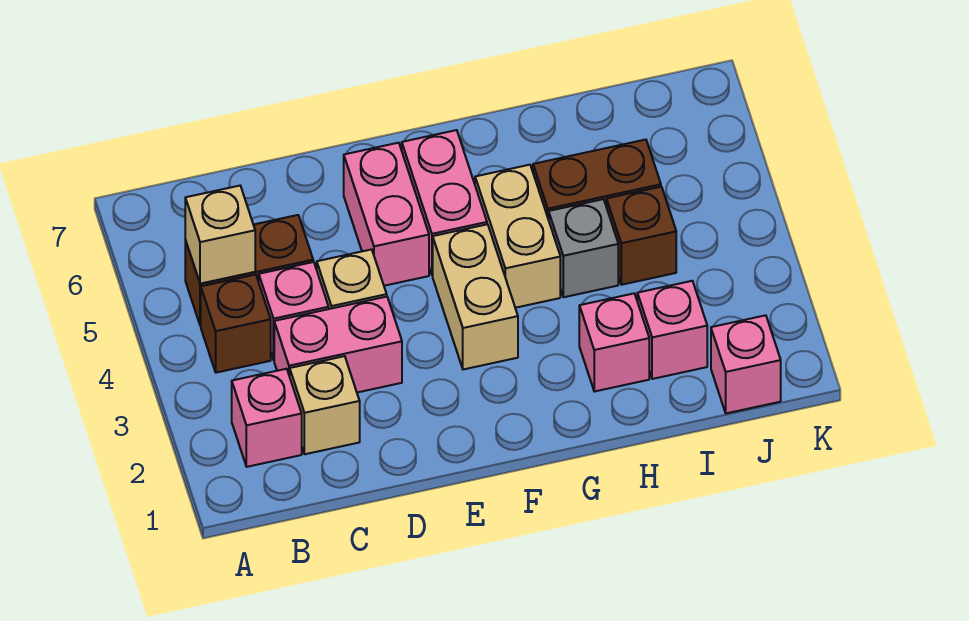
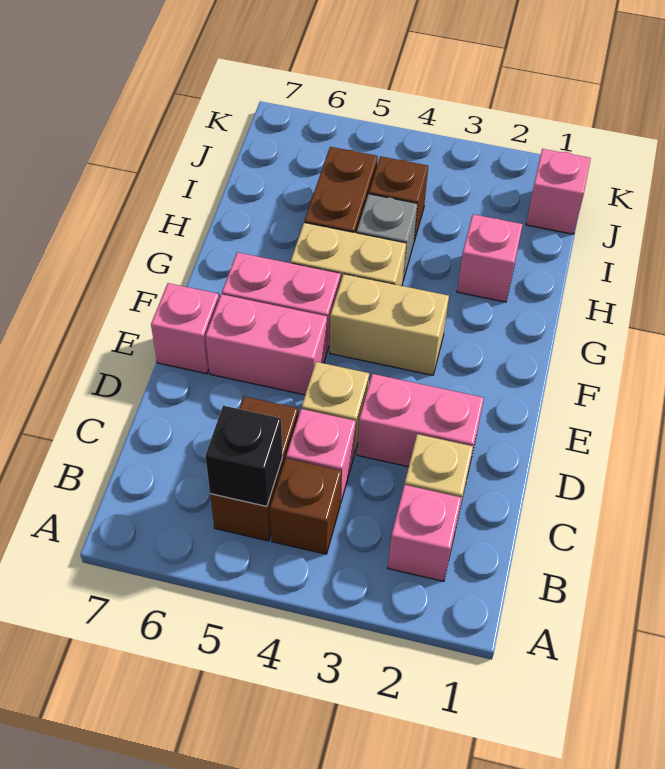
tan 1x1 brick [185,186,255,284] -> black 1x1 brick [205,406,282,506]
pink 1x2 brick [274,297,402,392] -> pink 1x2 brick turned to [357,374,484,467]
pink 1x1 brick [637,281,707,379] -> pink 1x1 brick moved to [151,283,219,374]

